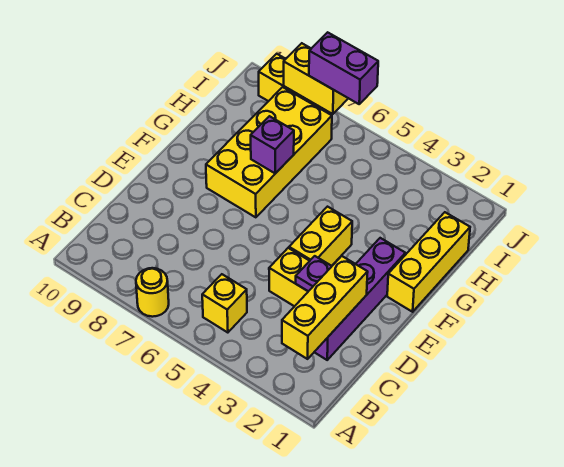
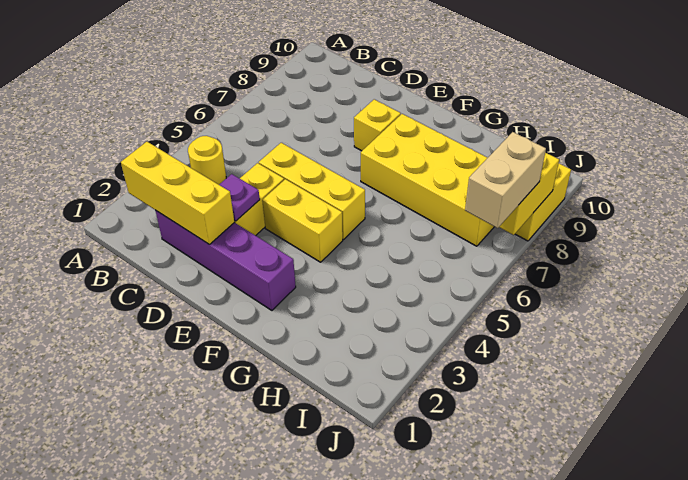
yellow 1x1 round brick [136,268,169,317] -> yellow 1x1 round brick moved to [188,136,226,185]
yellow 1x1 brick [202,274,247,333] -> yellow 1x1 brick moved to [354,99,401,151]
yellow 1x3 brick [387,212,470,312] -> yellow 1x3 brick moved to [259,143,365,239]
purple 1x1 brick [251,116,294,173] -> none
purple 1x2 brick [309,32,378,104] -> tan 1x2 brick [465,132,546,228]

